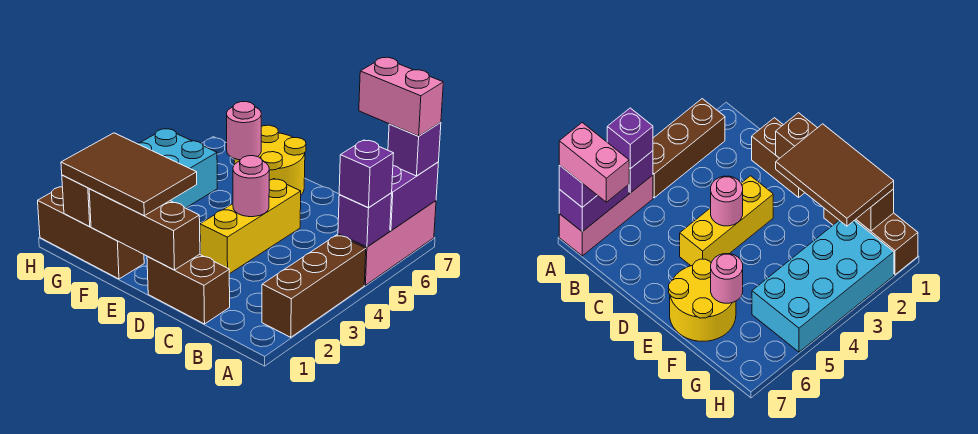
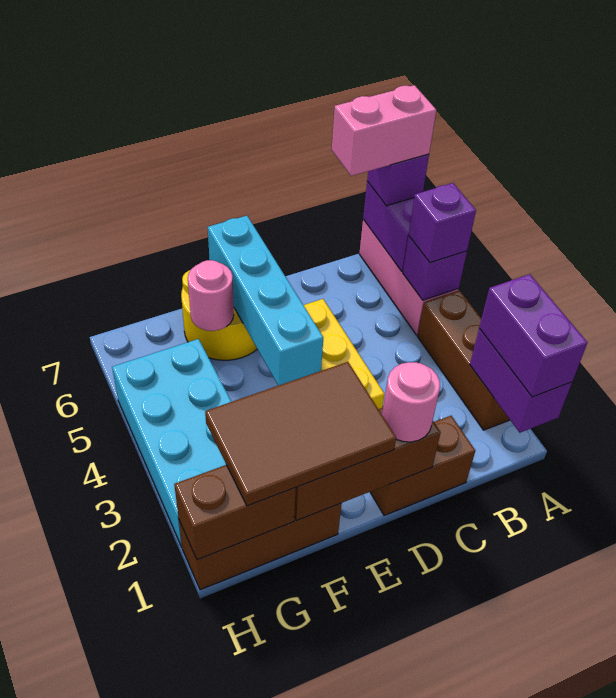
none -> purple 1x2 brick [470,328,572,433]
none -> purple 1x2 brick [479,274,587,397]
pink 1x1 round brick [233,156,269,217] -> pink 1x1 round brick moved to [382,362,440,442]
none -> cyan 1x4 brick [208,216,323,386]
brown 1x1 brick [62,175,91,227] -> brown 1x2 brick [174,465,296,560]

